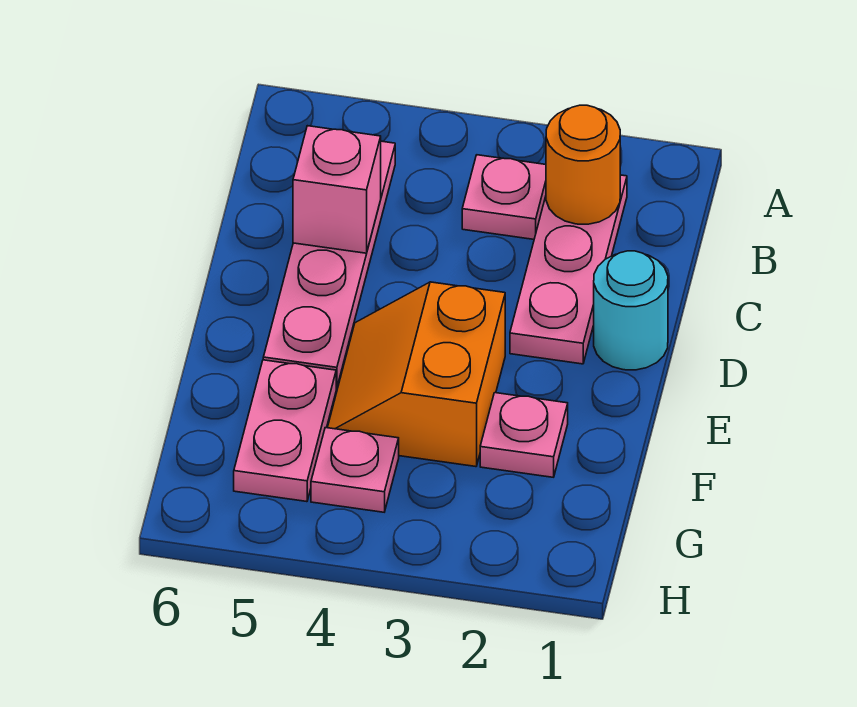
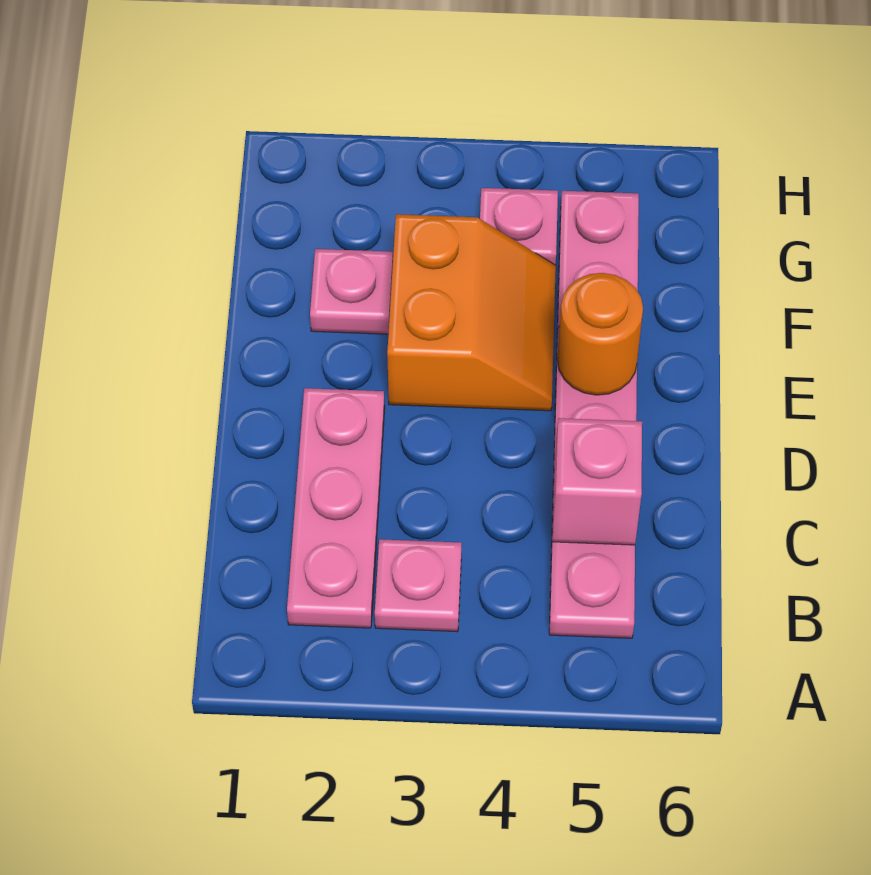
orange 1x1 round brick [546,105,620,224] -> orange 1x1 round brick moved to [557,273,643,395]
cyan 1x1 round brick [594,251,668,370] -> none

